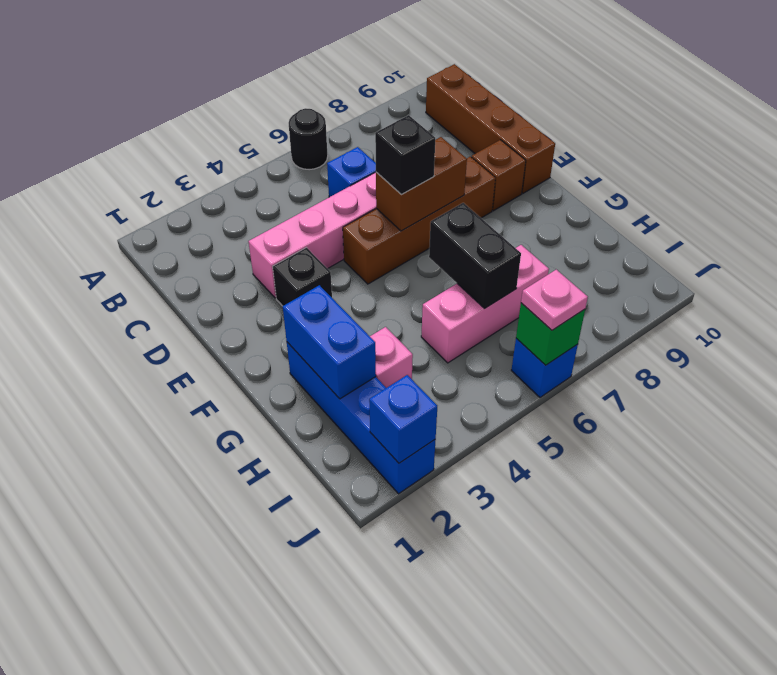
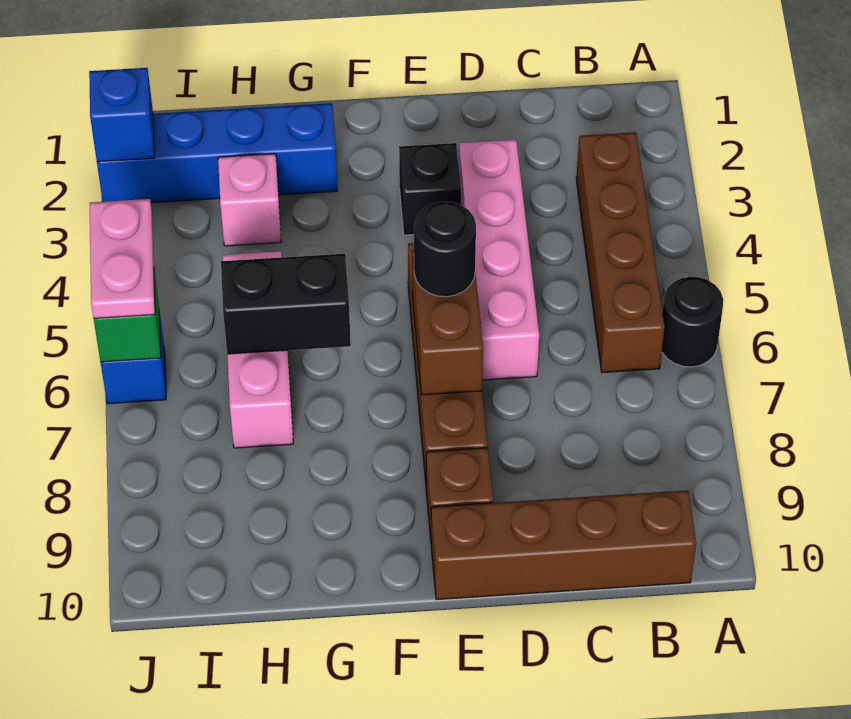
none -> brown 1x4 brick [576,132,665,373]
blue 1x1 brick [327,147,376,197] -> none
black 1x1 brick [375,115,435,194] -> black 1x1 round brick [414,202,476,297]
blue 1x2 brick [283,285,376,399] -> none
pink 1x1 plate [521,270,588,330] -> pink 1x2 plate [90,199,155,318]

